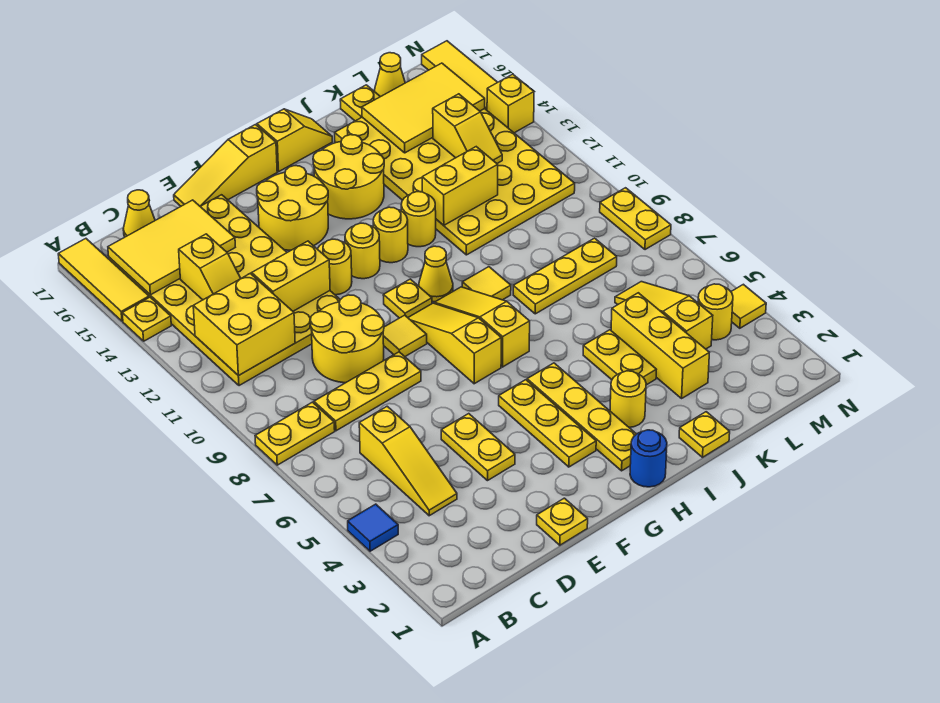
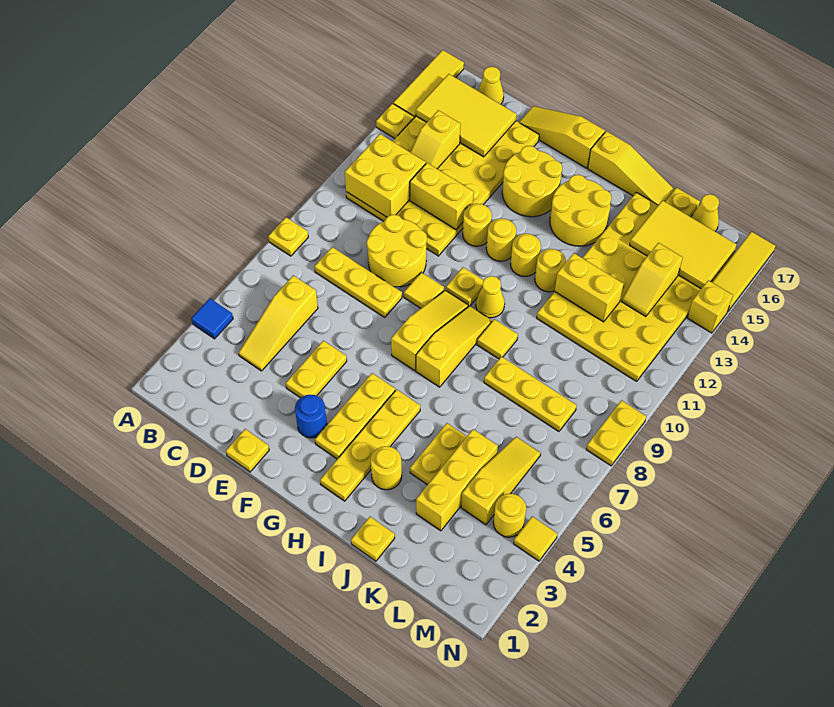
yellow 1x2 plate [255,402,335,465] -> yellow 1x1 plate [268,217,308,256]
blue 1x1 round brick [630,430,667,487] -> blue 1x1 round brick moved to [295,395,327,438]
yellow 1x2 slope [257,109,332,172] -> yellow 1x3 slope [588,131,675,205]

